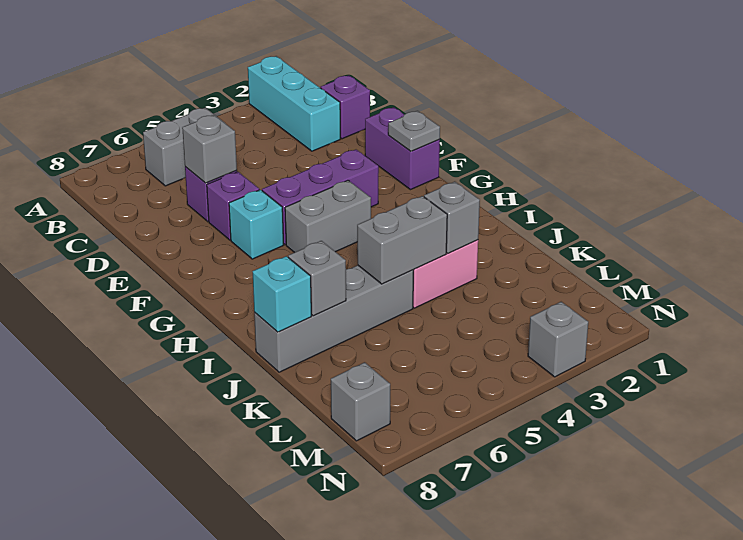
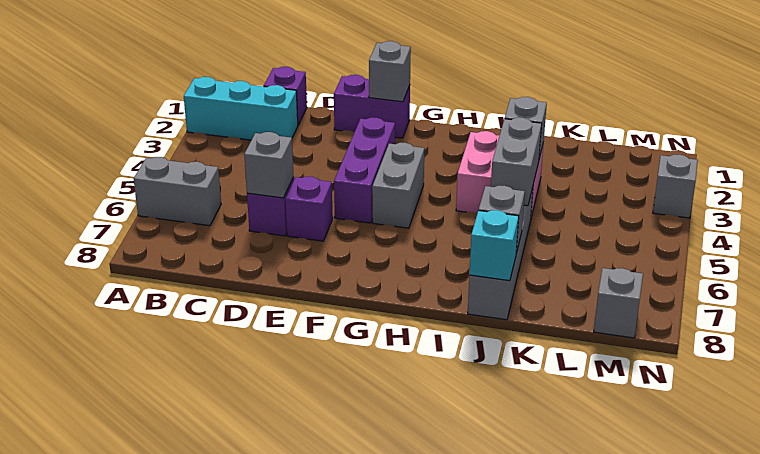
grey 1x2 brick [143,108,225,186] -> grey 1x2 brick turned to [134,157,221,226]
grey 1x1 plate [388,111,440,151] -> grey 1x1 brick [369,41,411,102]
cyan 1x1 brick [229,190,284,259] -> none

